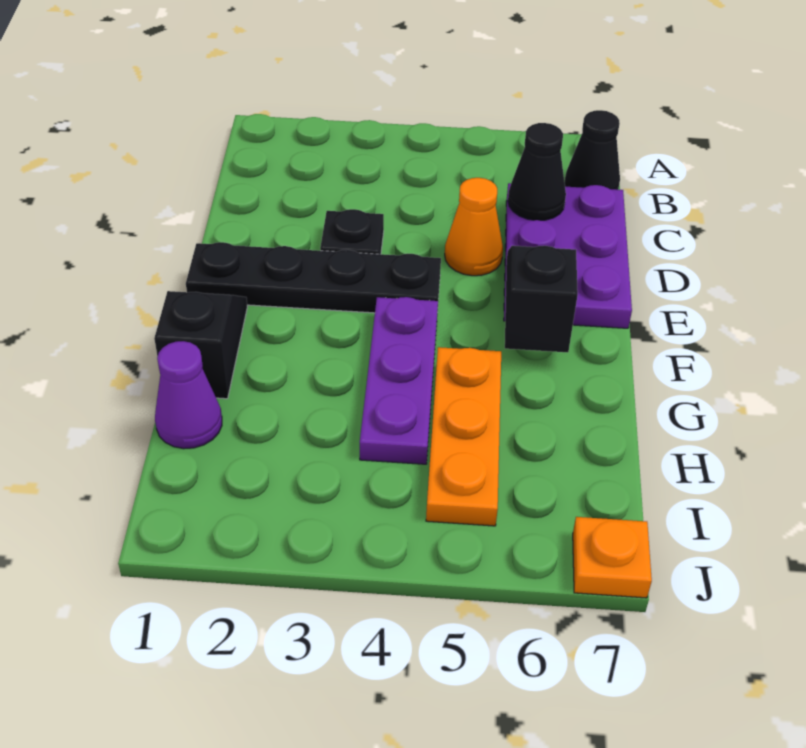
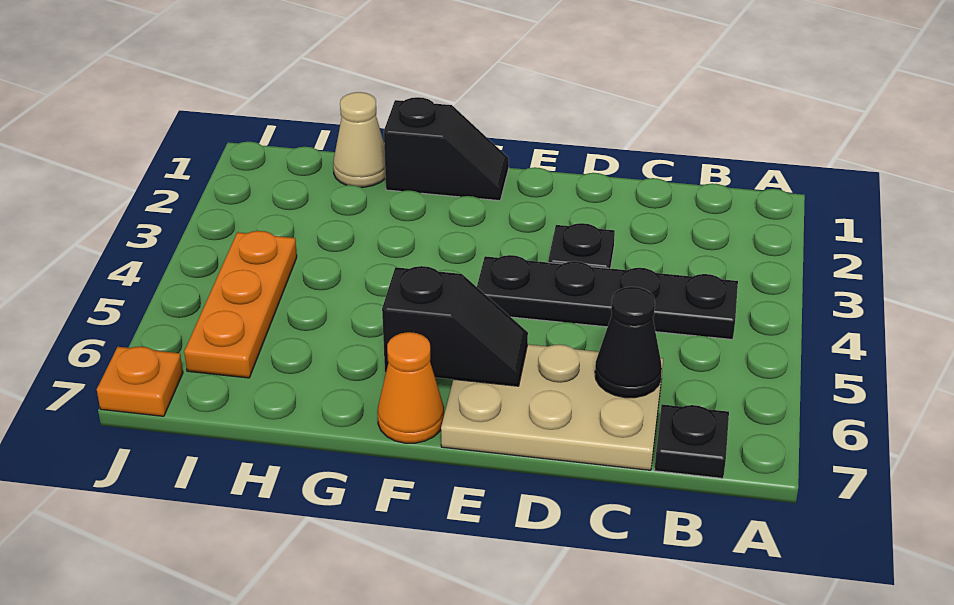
black 1x1 cone [565,110,620,190] -> black 1x1 plate [654,404,729,478]
purple 2x3 plate [504,183,632,328] -> tan 2x3 plate [441,344,663,470]
orange 1x1 cone [445,178,503,276] -> orange 1x1 cone moved to [378,332,444,443]
black 1x4 plate [186,242,441,313] -> black 1x4 plate turned to [477,255,738,340]
purple 1x3 plate [360,297,438,464] -> none
orange 1x3 plate [426,347,501,526] -> orange 1x3 plate turned to [184,231,297,378]
purple 1x1 cone [155,341,222,449] -> tan 1x1 cone [333,92,386,187]

